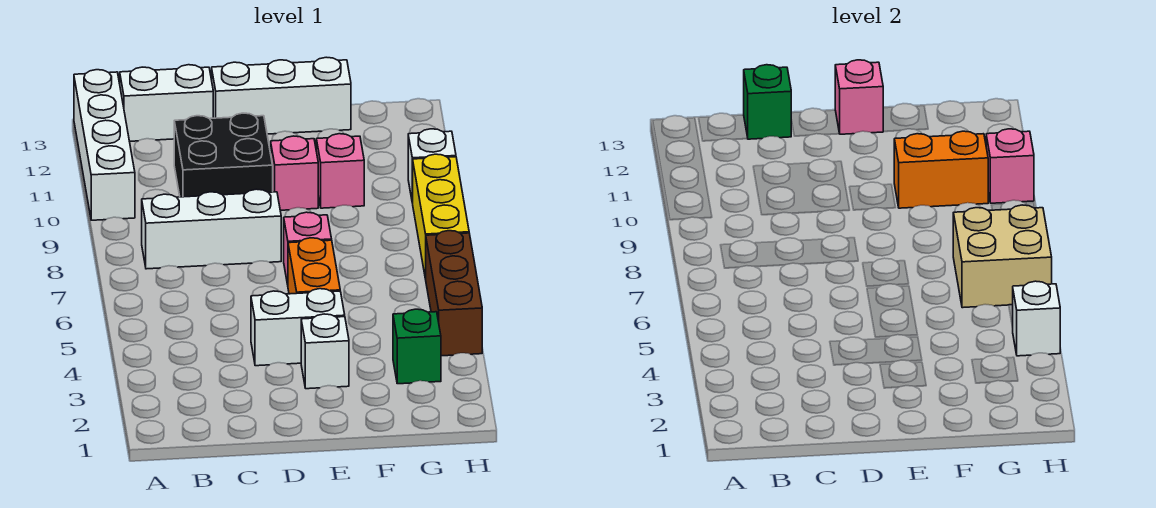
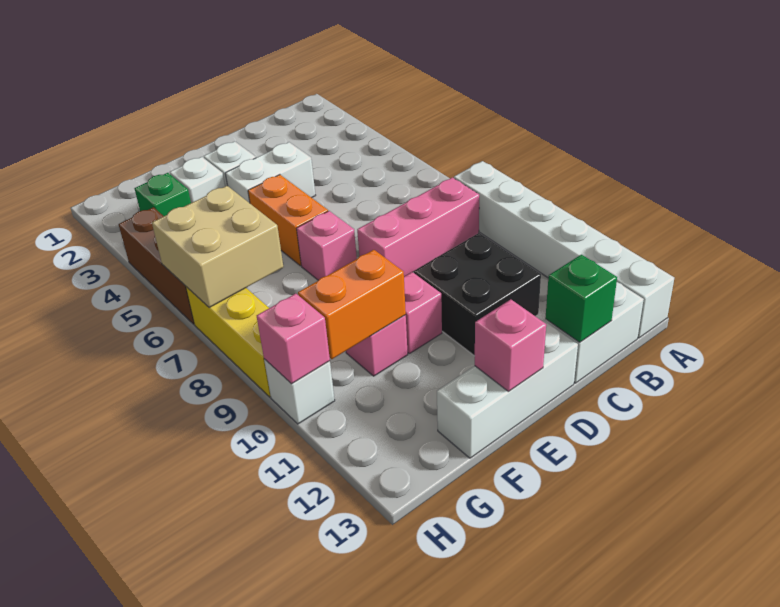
white 1x4 brick [74,70,135,220] -> white 1x6 brick [454,161,674,338]
white 1x3 brick [142,189,281,269] -> pink 1x3 brick [357,177,479,277]
white 1x1 brick [1013,281,1060,356] -> white 1x1 brick moved to [170,157,225,203]

